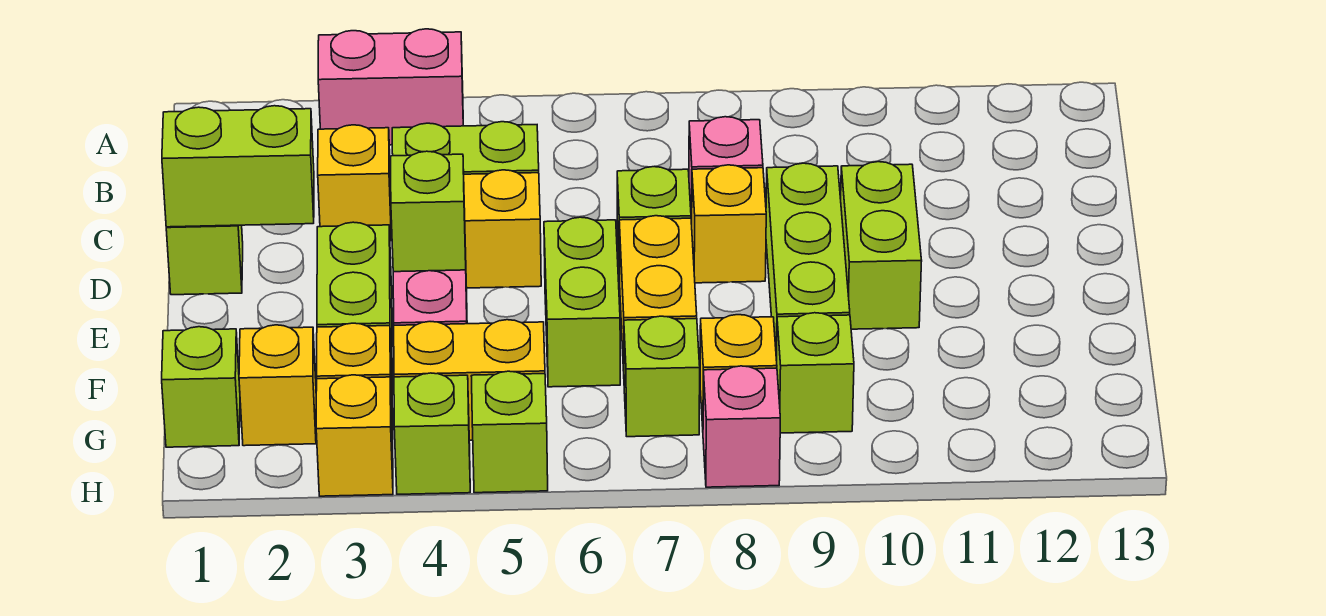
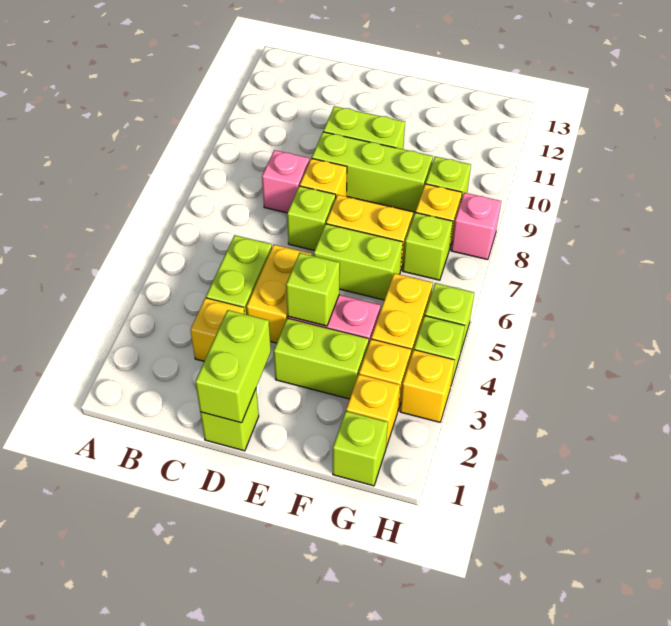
pink 1x2 brick [318,29,463,145] -> none

